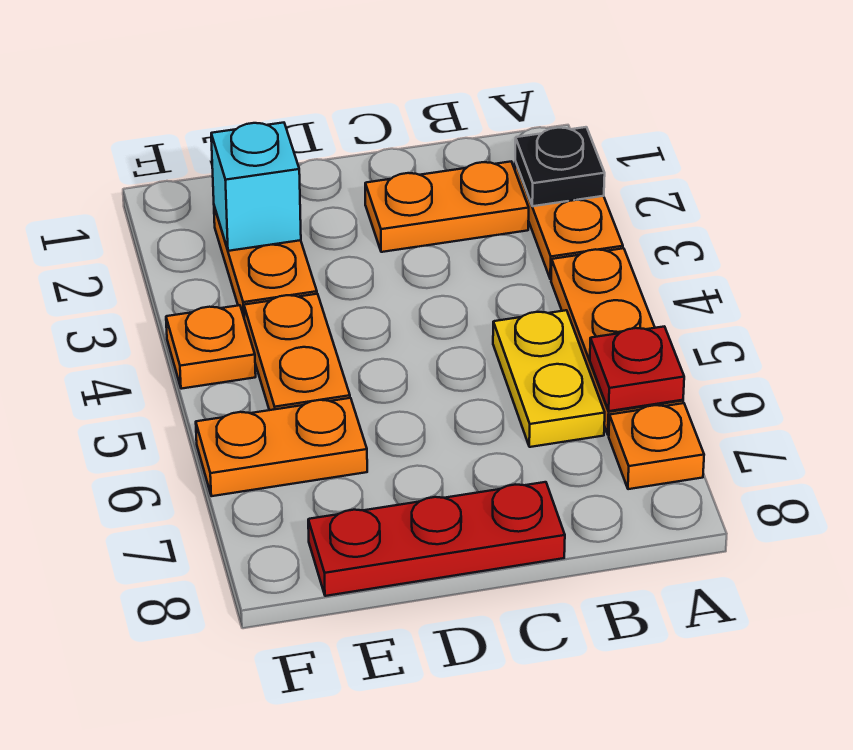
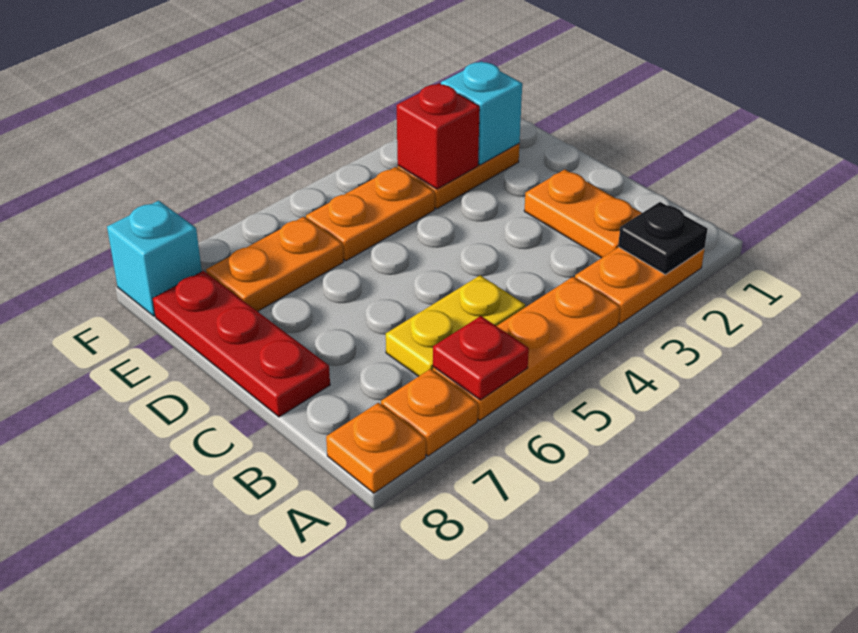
none -> red 1x1 brick [397,83,480,189]
orange 1x2 plate [196,398,367,496] -> orange 1x2 plate turned to [206,217,344,311]
orange 1x1 plate [166,305,256,389] -> orange 1x1 plate moved to [326,403,426,493]
none -> cyan 1x1 brick [107,201,202,316]

